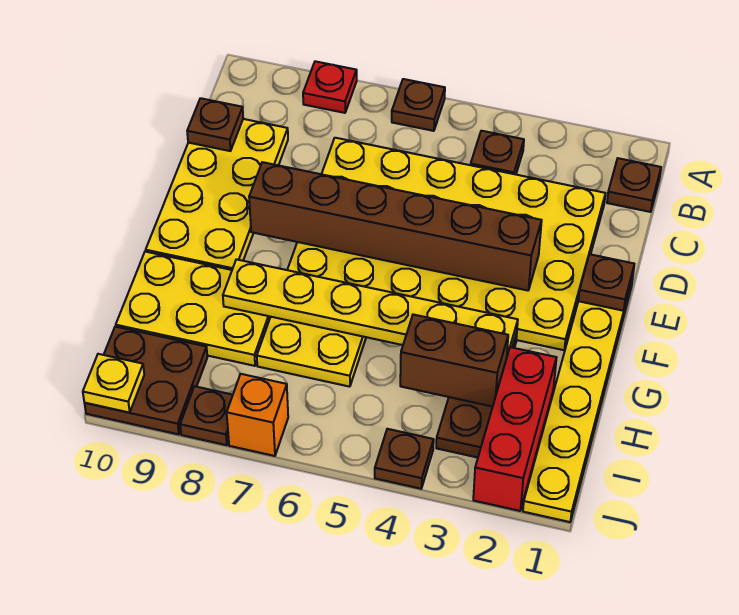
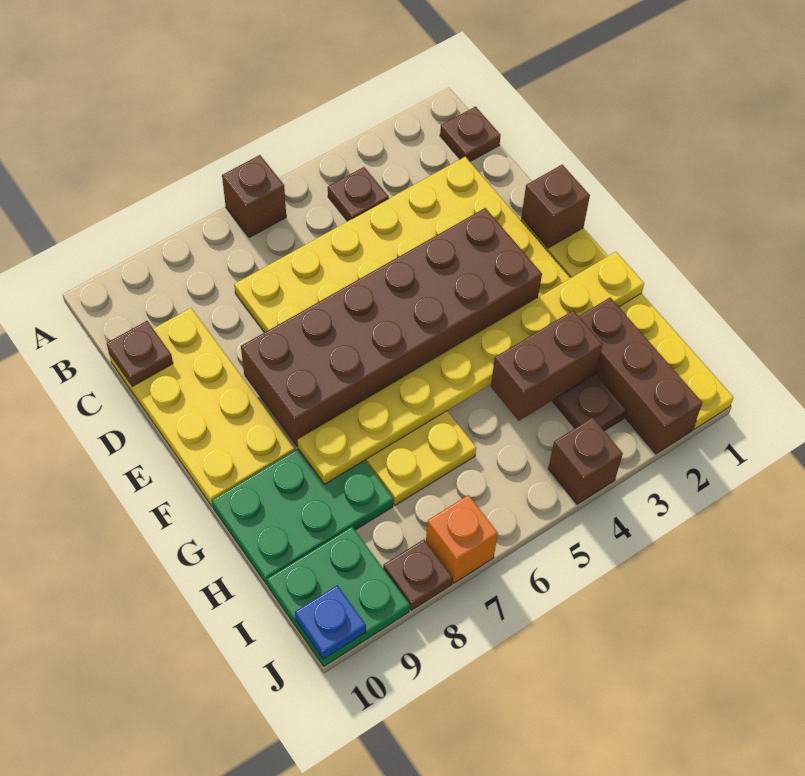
brown 1x1 plate [392,79,445,131] -> brown 1x1 brick [222,155,286,238]
red 1x1 plate [303,61,357,113] -> none
brown 1x1 plate [578,254,634,311] -> brown 1x1 brick [521,165,590,248]
brown 1x6 brick [249,162,542,290] -> brown 2x6 brick [241,208,542,446]
yellow 1x6 plate [223,259,518,355] -> yellow 1x8 plate [297,252,644,484]
yellow 2x3 plate [116,252,270,366] -> green 2x3 plate [212,449,393,584]
red 1x3 brick [473,347,557,511] -> brown 1x3 brick [579,298,702,454]
brown 2x2 plate [85,327,207,434] -> green 2x2 plate [267,527,410,666]
brown 1x1 plate [375,429,434,489] -> brown 1x1 brick [548,417,623,504]
yellow 1x1 plate [83,354,144,413] -> blue 1x1 plate [295,585,366,659]

